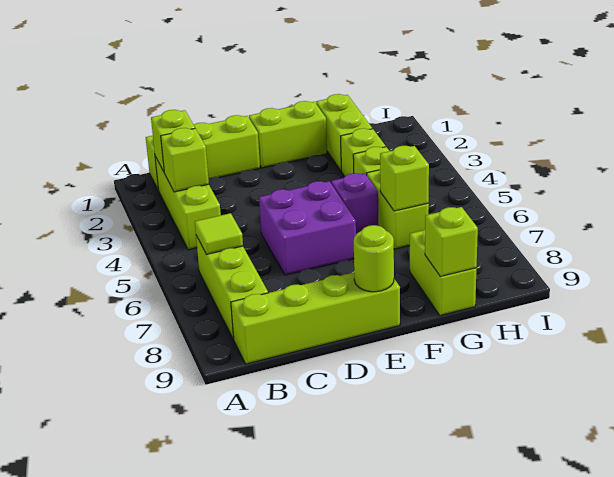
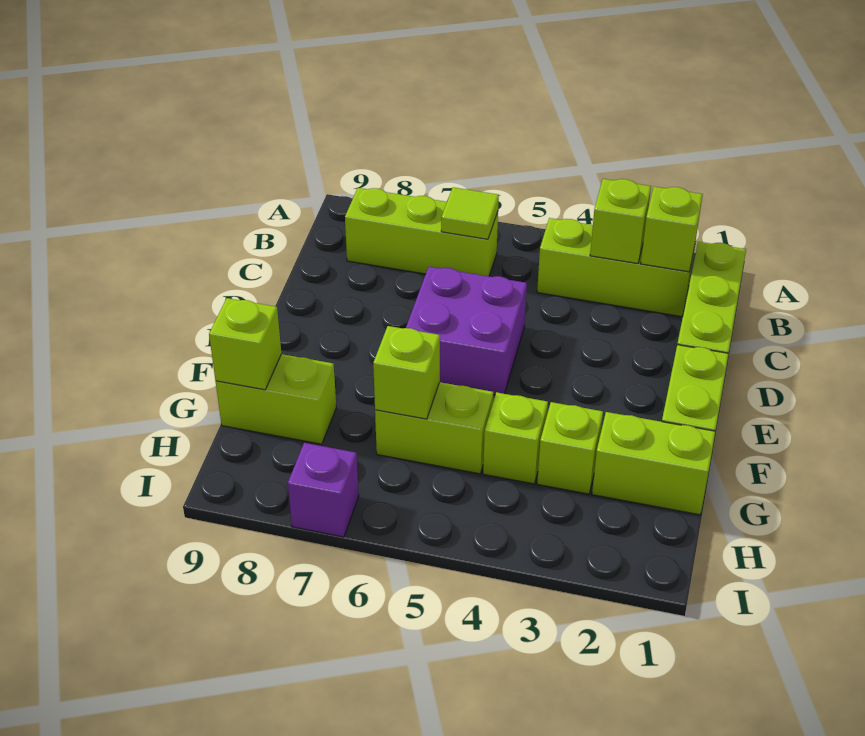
lime 1x4 brick [231,272,400,364] -> none
lime 1x1 round brick [354,225,394,292] -> none
purple 1x1 brick [331,173,379,234] -> purple 1x1 brick moved to [288,443,359,537]

